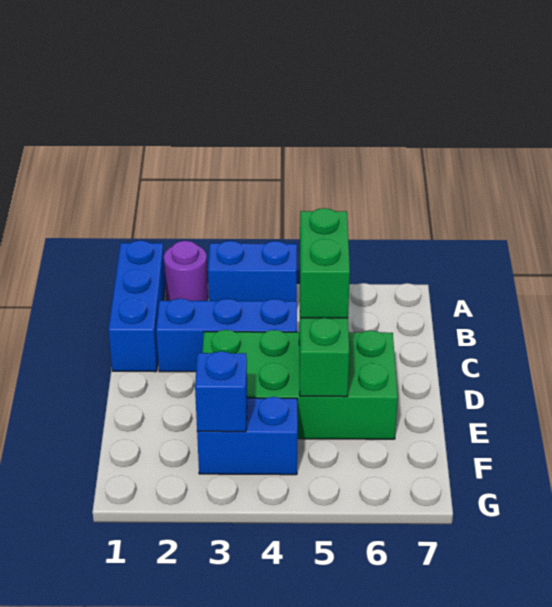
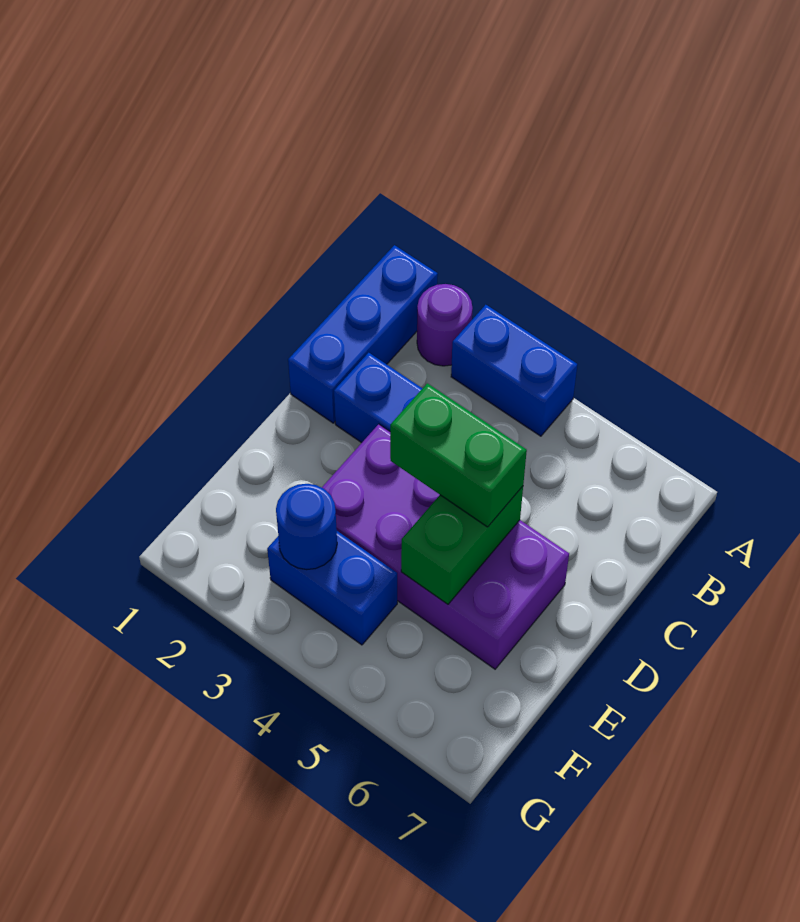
green 1x2 brick [300,208,350,318] -> green 1x2 brick turned to [390,383,527,527]
green 2x4 brick [202,330,398,439] -> purple 2x4 brick [322,424,569,669]
blue 1x1 brick [195,351,247,432] -> blue 1x1 round brick [276,484,337,570]

